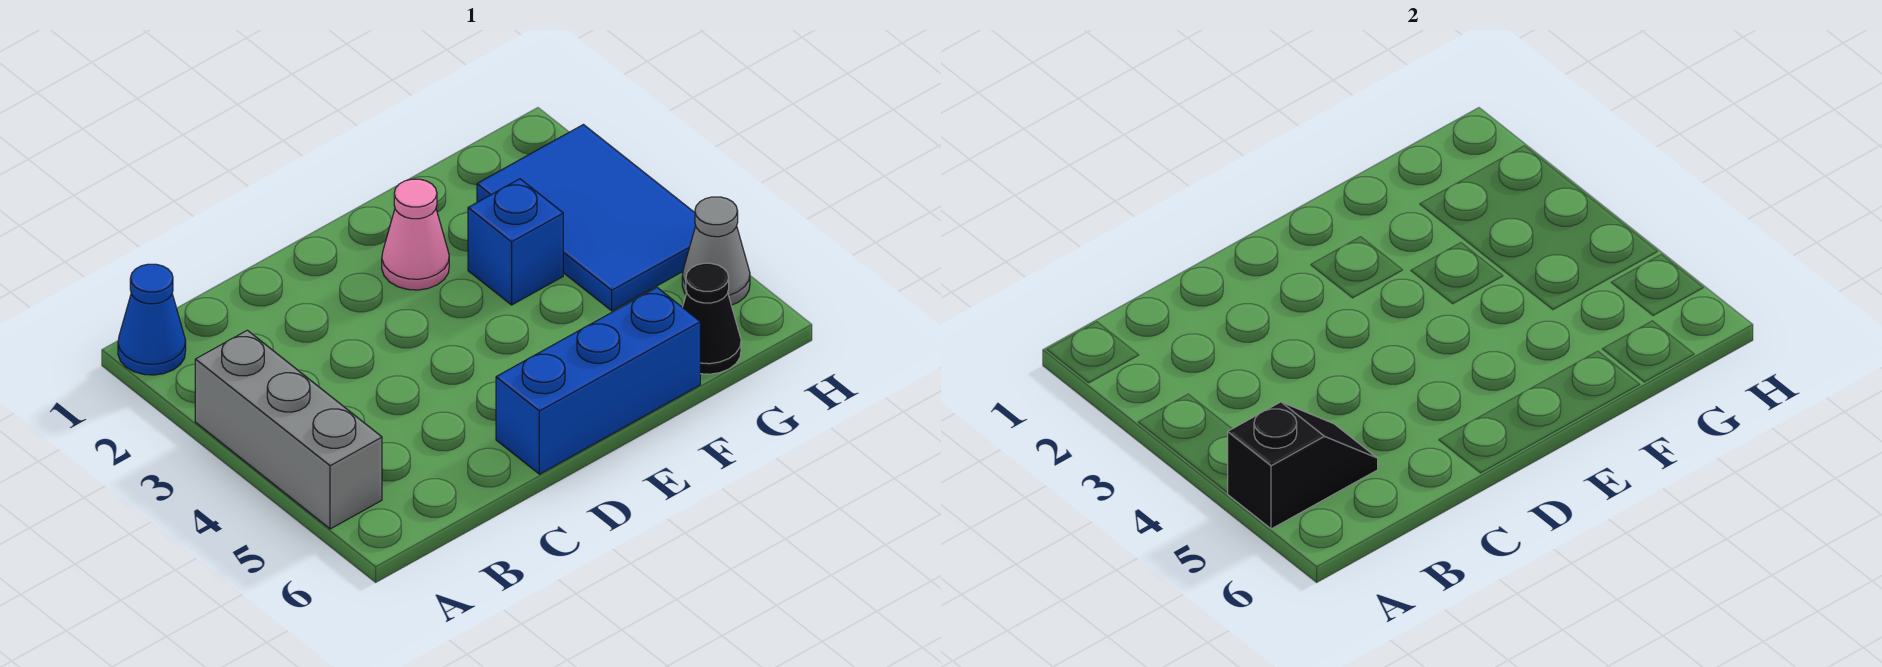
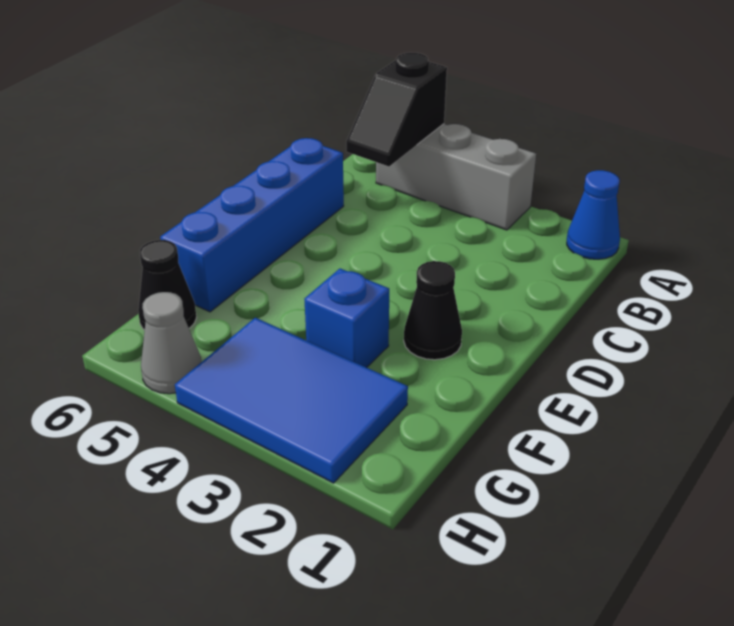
blue 1x3 brick [496,288,700,474] -> blue 1x4 brick [160,138,344,312]
pink 1x1 cone [382,179,449,290] -> black 1x1 cone [404,261,462,360]

